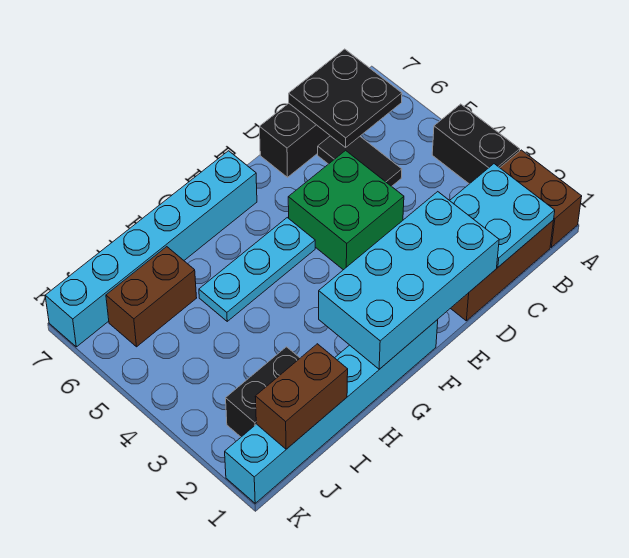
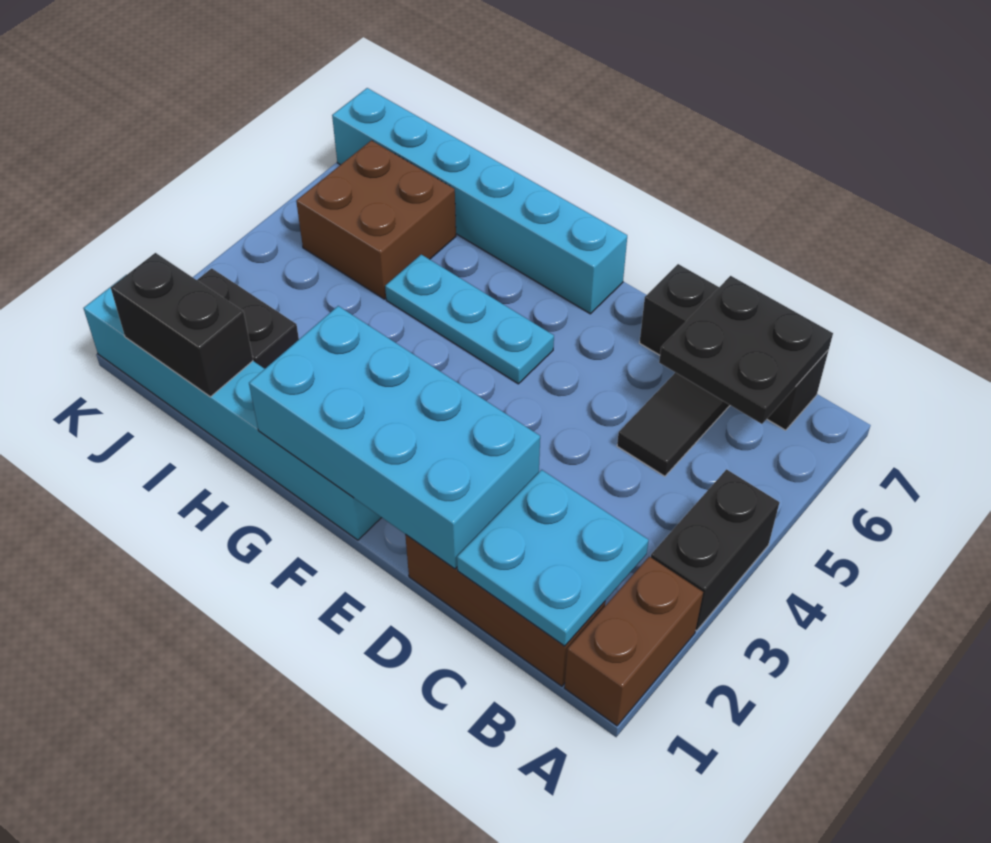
green 2x2 brick [288,150,404,270] -> none
brown 1x2 brick [255,344,348,449] -> black 1x2 brick [111,253,253,397]
brown 1x2 brick [106,247,197,347] -> brown 2x2 brick [296,140,456,299]

